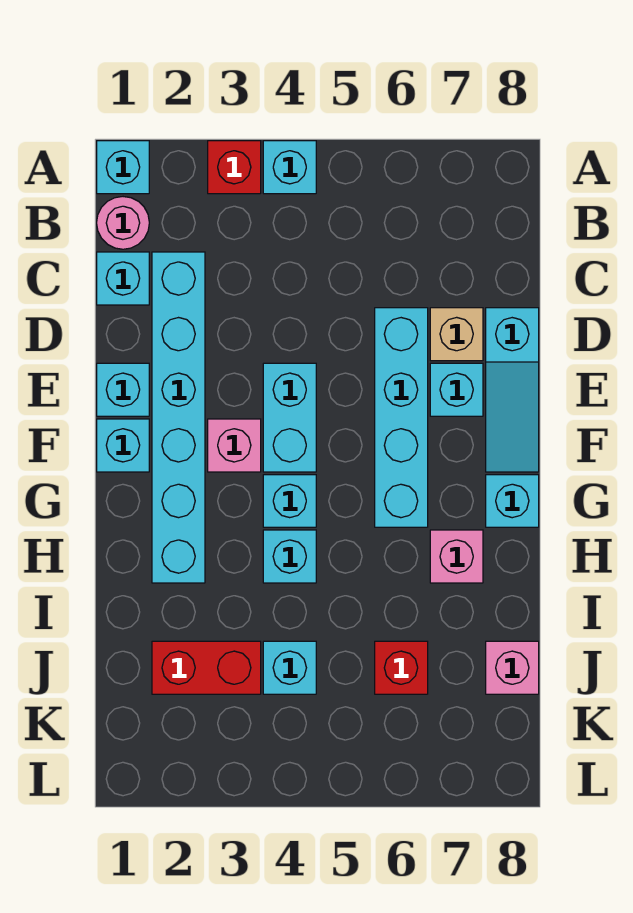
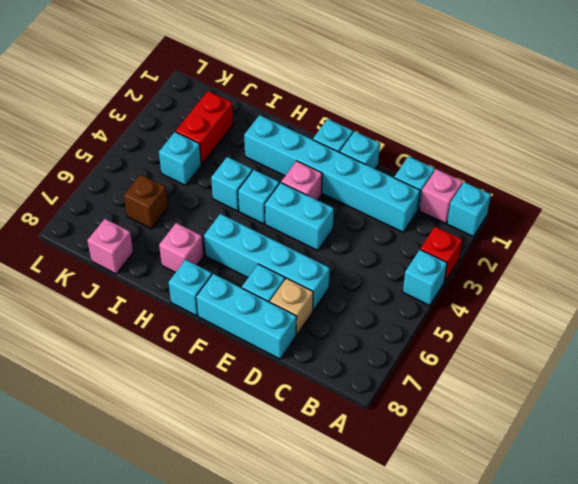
pink 1x1 round brick [97,197,149,249] -> pink 1x1 brick [420,169,463,223]
cyan 1x3 slope [486,308,539,472] -> cyan 1x3 brick [196,274,297,359]
red 1x1 brick [375,641,428,694] -> brown 1x1 brick [124,174,168,229]

